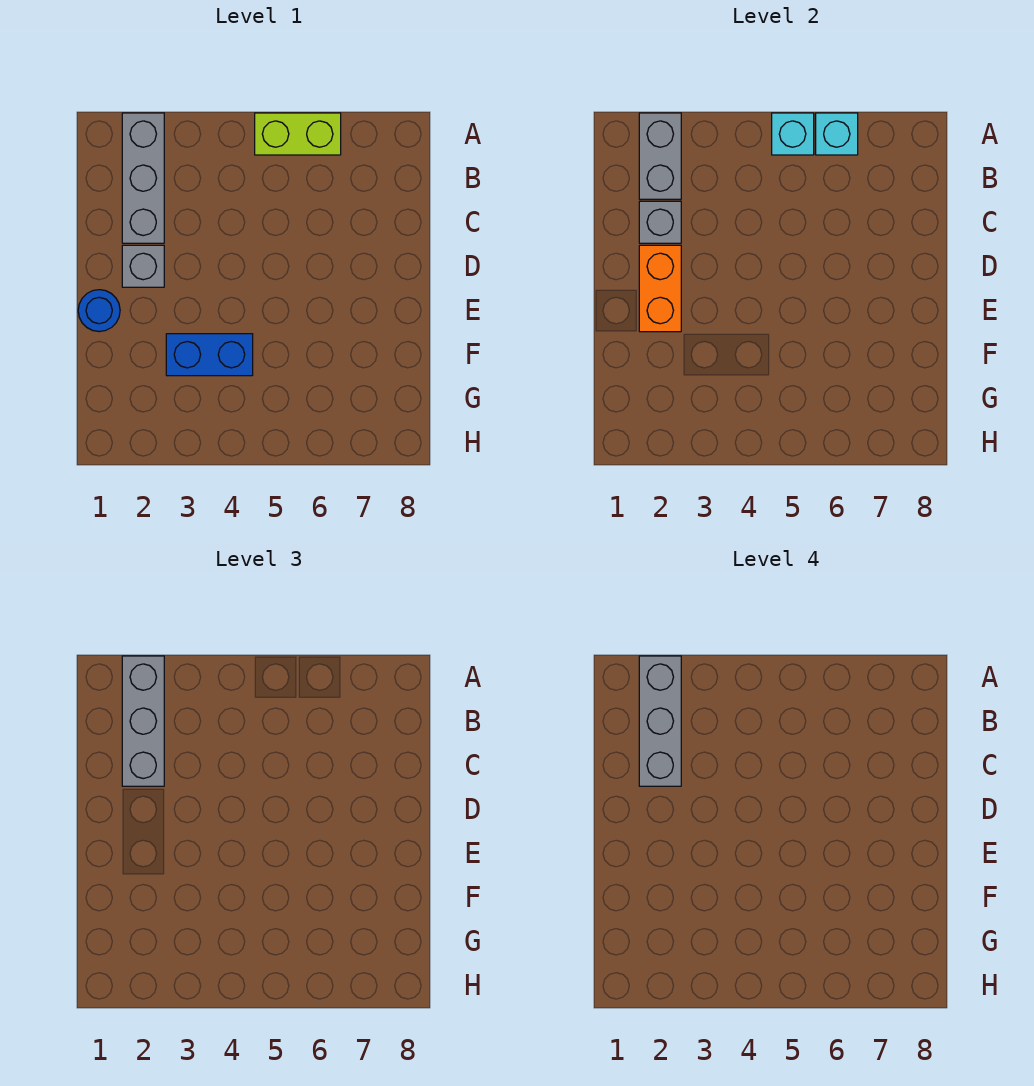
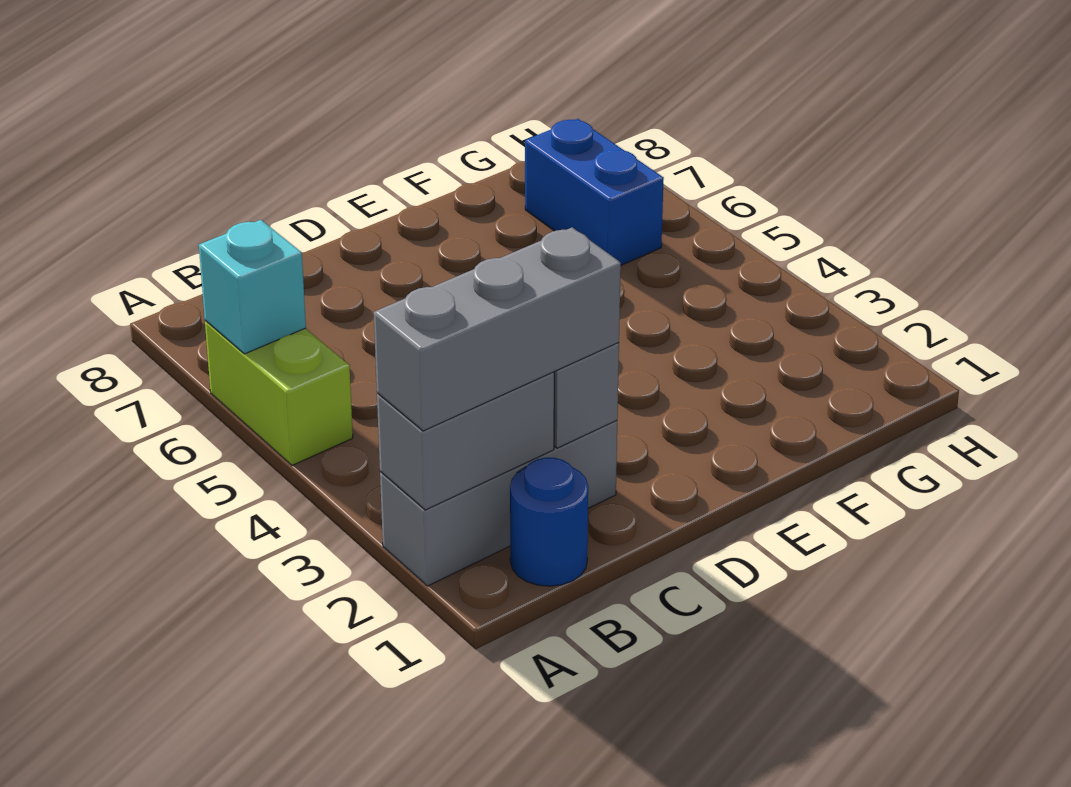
grey 1x3 brick [639,656,681,786] -> none
cyan 1x1 brick [772,113,814,155] -> none
grey 1x1 brick [122,245,164,287] -> none
orange 1x2 brick [639,245,681,332] -> none
blue 1x1 round brick [78,290,120,332] -> blue 1x1 round brick moved to [510,458,588,586]
blue 1x2 brick [166,334,253,376] -> blue 1x2 brick moved to [525,119,664,265]

